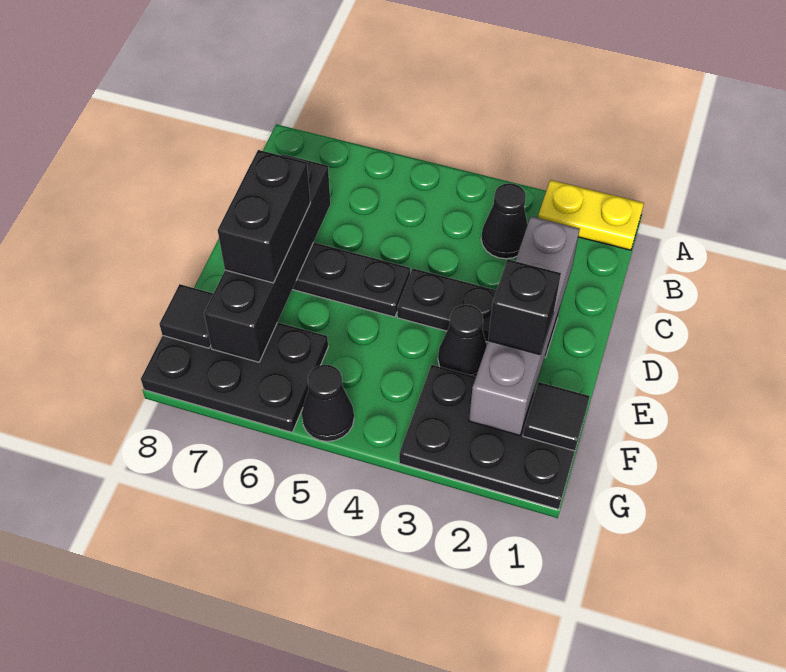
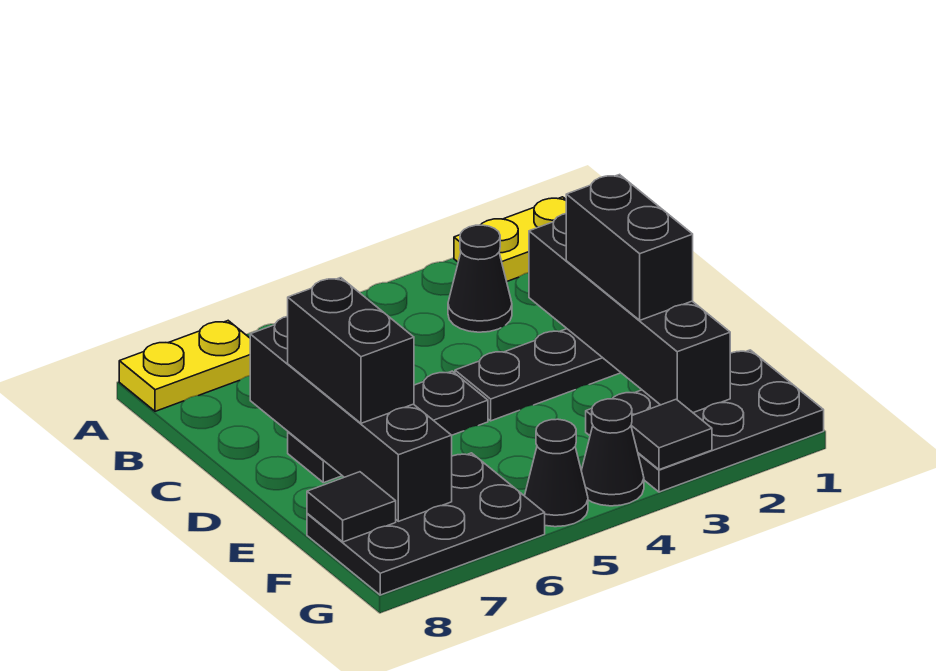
none -> yellow 1x2 plate [119,321,250,411]
grey 1x4 brick [469,216,580,435] -> black 1x4 brick [529,214,730,413]
black 1x1 brick [488,259,561,355] -> black 1x2 brick [566,175,693,320]
black 1x1 cone [438,305,487,377] -> black 1x1 cone moved to [581,399,644,506]
black 1x1 tile [523,382,590,451] -> black 1x1 tile moved to [631,399,712,470]

